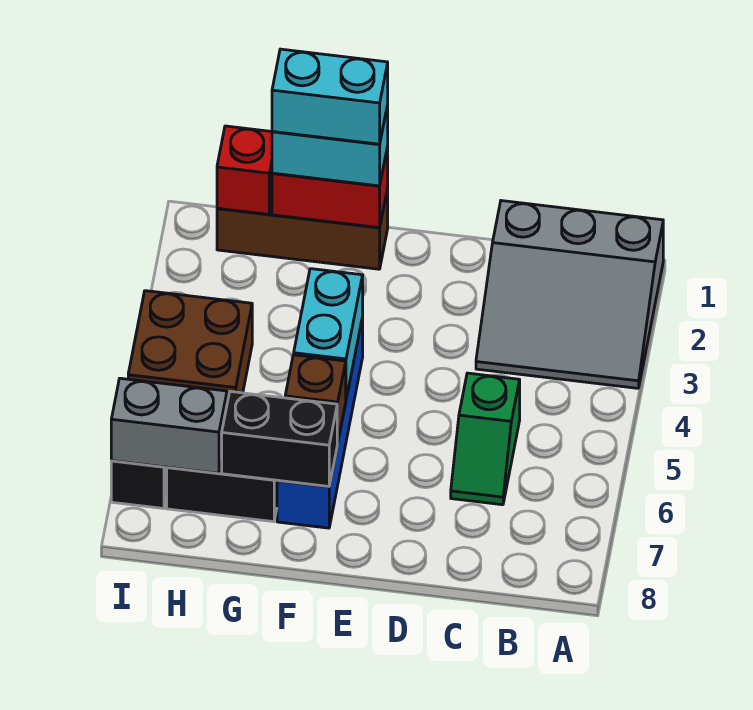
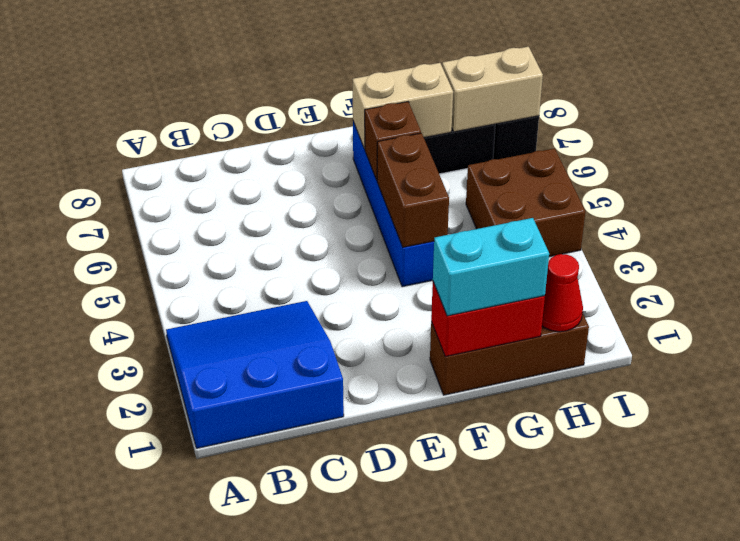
grey 3x3 slope [476,201,663,388] -> blue 3x3 slope [166,301,344,448]
green 1x2 slope [451,373,520,505] -> none
cyan 1x2 brick [272,49,388,144] -> none
cyan 1x2 brick [294,269,363,399] -> brown 1x2 brick [377,133,449,247]
black 1x2 brick [222,391,337,486] -> tan 1x2 brick [353,63,453,149]
red 1x1 brick [217,126,272,214] -> red 1x1 cone [542,254,583,332]
grey 1x2 brick [111,378,227,473] -> tan 1x2 brick [442,47,543,132]

